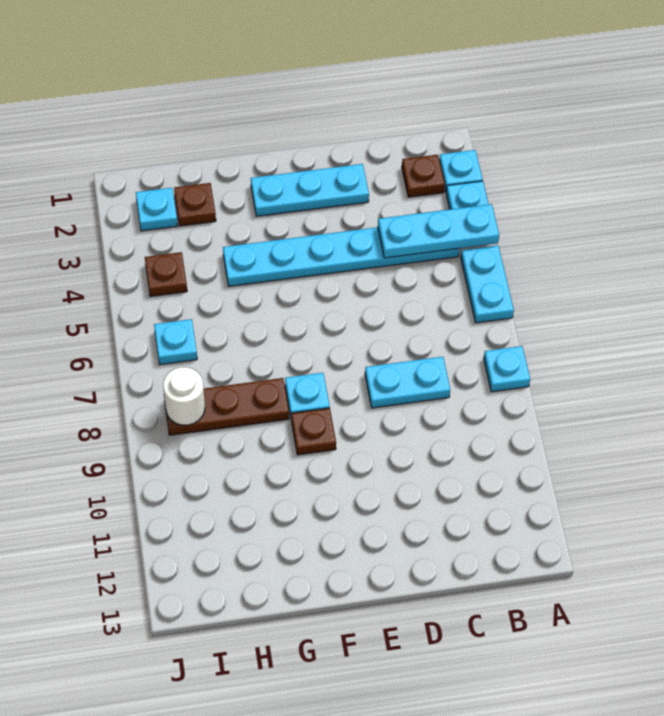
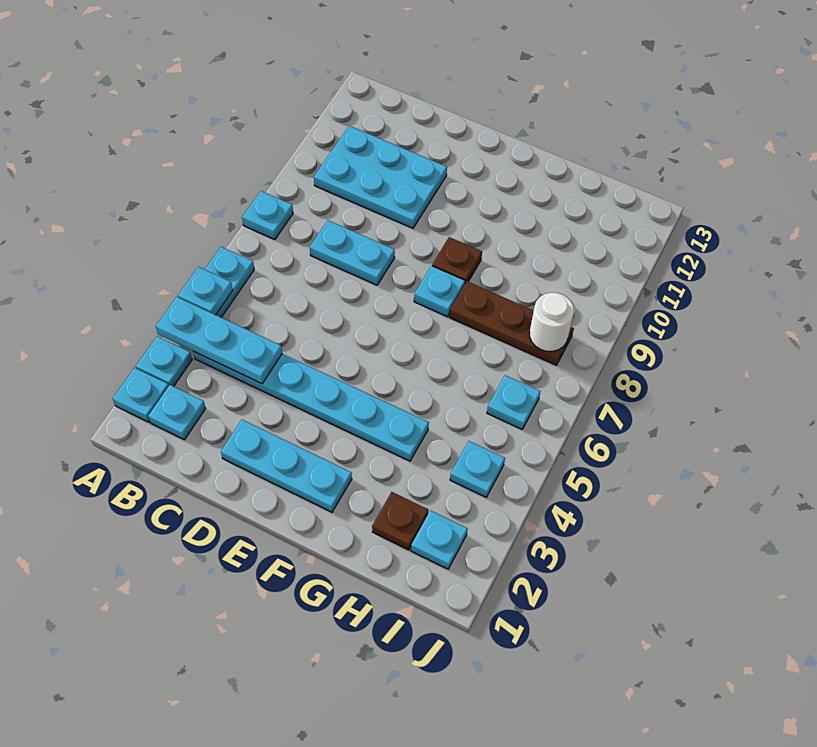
none -> cyan 1x1 plate [178,267,233,315]
brown 1x1 plate [402,155,445,197] -> cyan 1x1 plate [148,385,206,440]
none -> cyan 2x3 plate [314,126,447,228]
brown 1x1 plate [145,252,187,297] -> cyan 1x1 plate [450,441,505,497]

